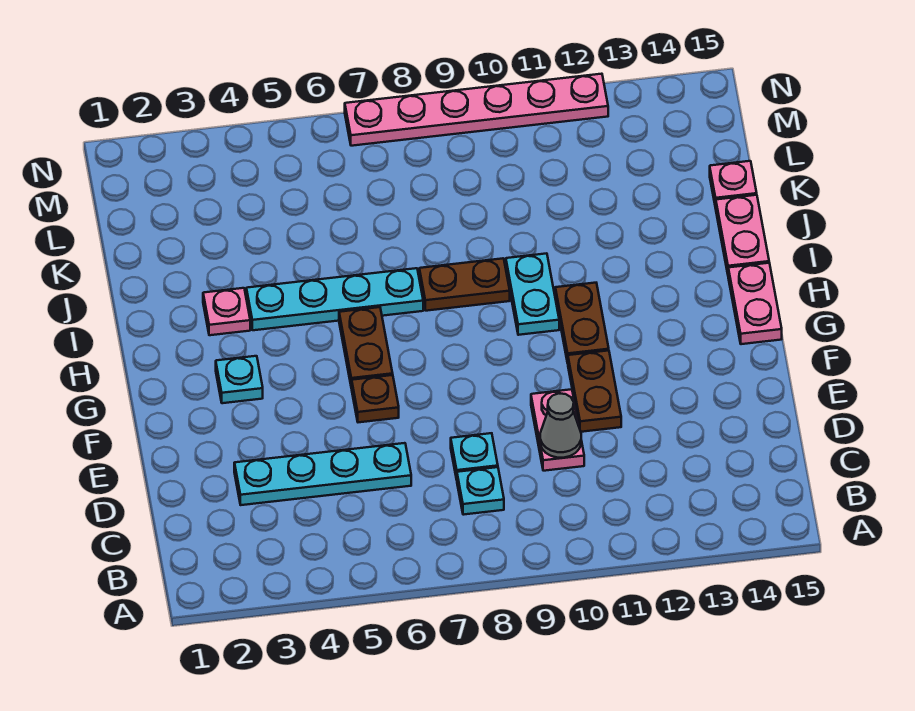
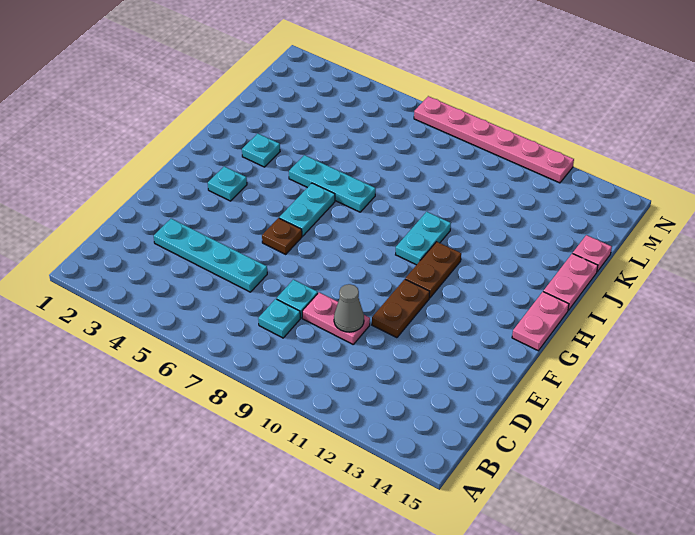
pink 1x2 plate [531,389,584,471] -> pink 1x2 plate turned to [302,292,370,344]
brown 1x2 plate [339,307,393,388] -> cyan 1x2 plate [279,183,335,236]
pink 1x1 plate [203,288,250,335] -> cyan 1x1 plate [242,134,280,167]
cyan 1x4 plate [246,268,423,330] -> cyan 1x3 plate [289,155,376,212]
brown 1x2 plate [419,258,510,311] -> none

